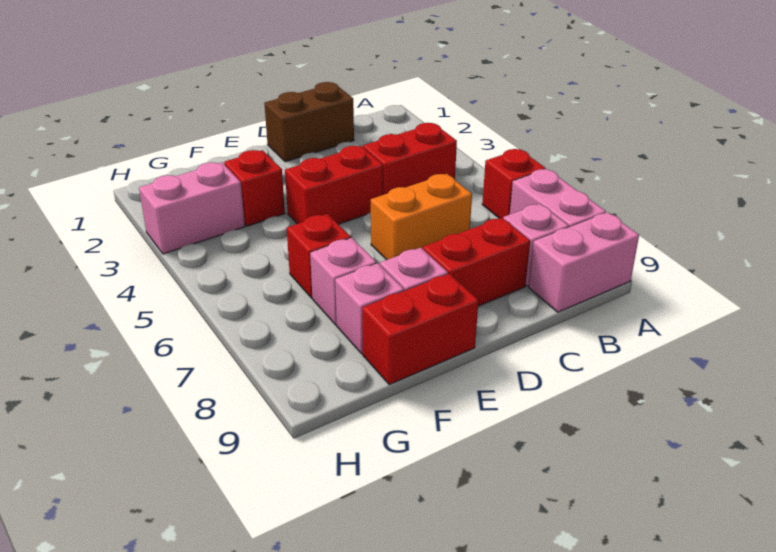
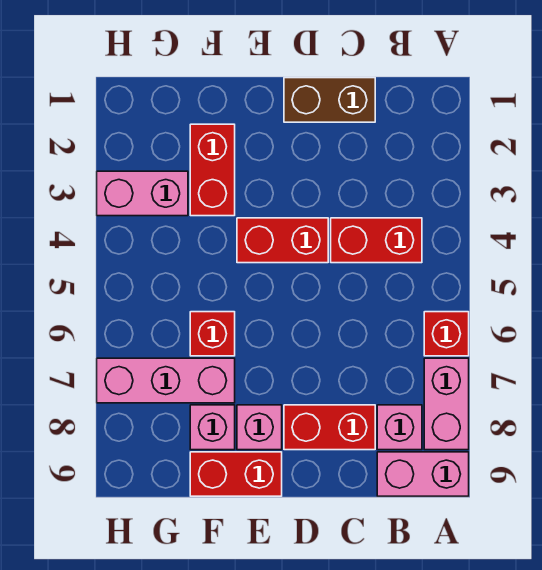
orange 1x2 brick [371,174,472,260] -> none
red 1x1 brick [224,150,285,226] -> red 1x2 brick [190,124,235,216]
pink 1x1 brick [310,238,377,325] -> pink 1x3 brick [97,358,235,403]

